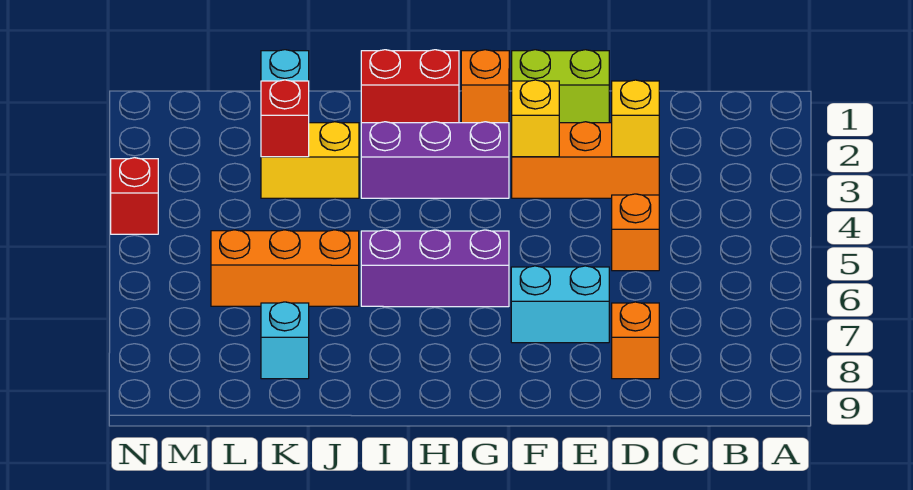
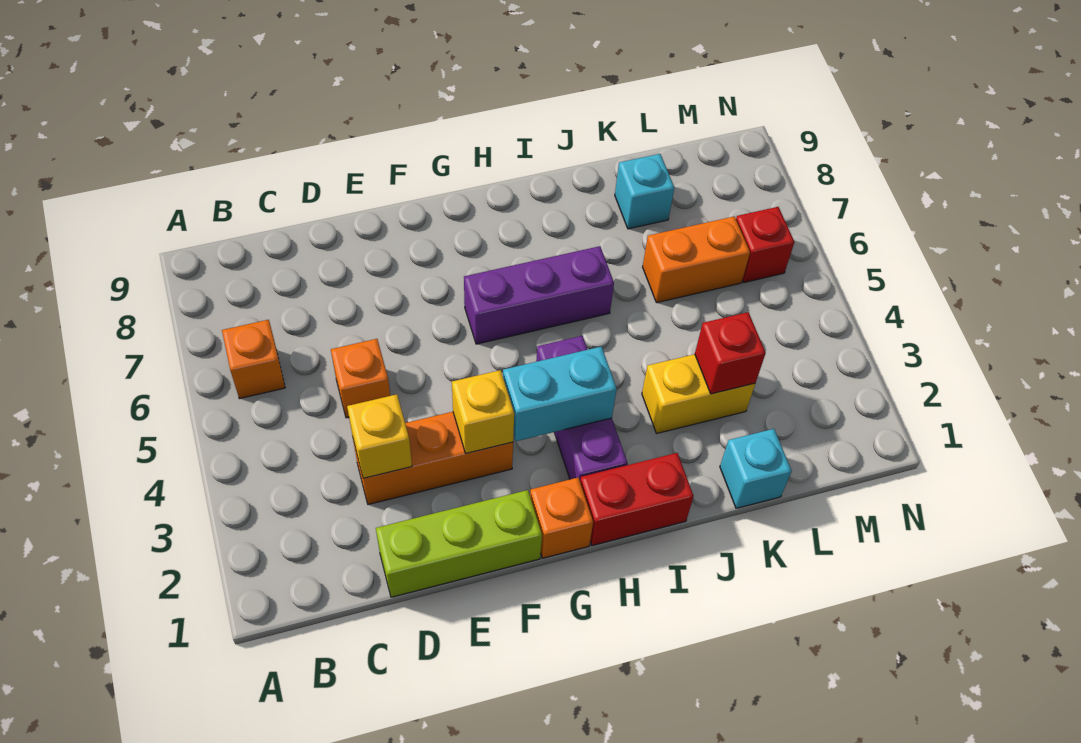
orange 1x1 brick [612,302,659,379] -> orange 1x1 brick moved to [222,320,285,399]
lime 1x2 brick [512,50,609,123] -> lime 1x3 brick [376,490,542,597]
cyan 1x2 brick [511,266,609,343] -> cyan 1x2 brick moved to [503,347,617,441]
purple 1x3 brick [361,122,509,198] -> purple 1x3 brick turned to [536,336,627,480]
orange 1x3 brick [211,230,359,306] -> orange 1x2 brick [643,216,750,303]
red 1x1 brick [111,158,158,234] -> red 1x1 brick moved to [736,207,794,282]

